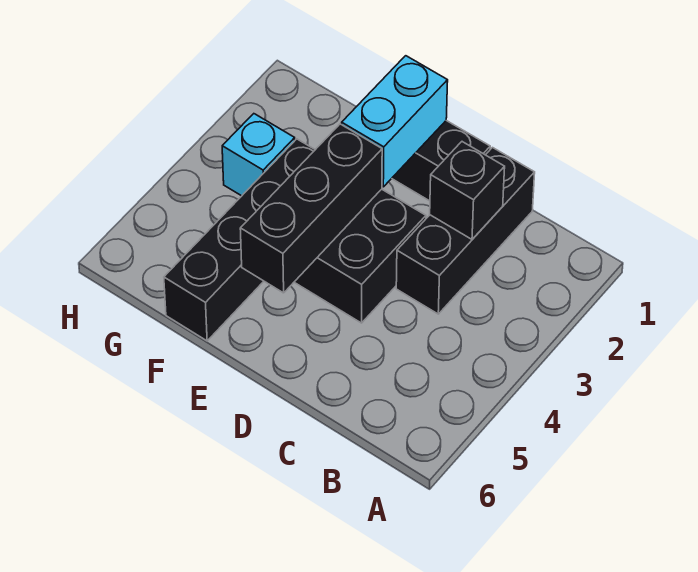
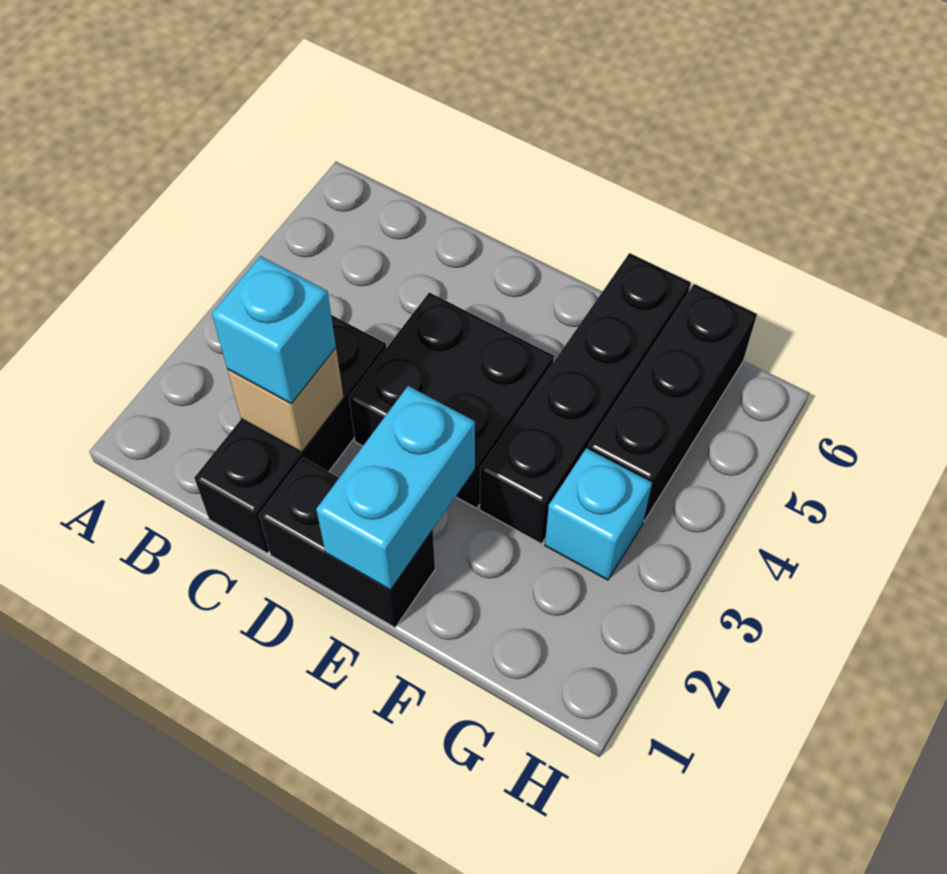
black 1x1 brick [430,142,505,239] -> tan 1x1 brick [227,348,344,452]
none -> cyan 1x1 brick [212,256,336,404]
black 1x3 brick [240,124,382,293] -> black 1x3 brick moved to [588,284,757,521]

